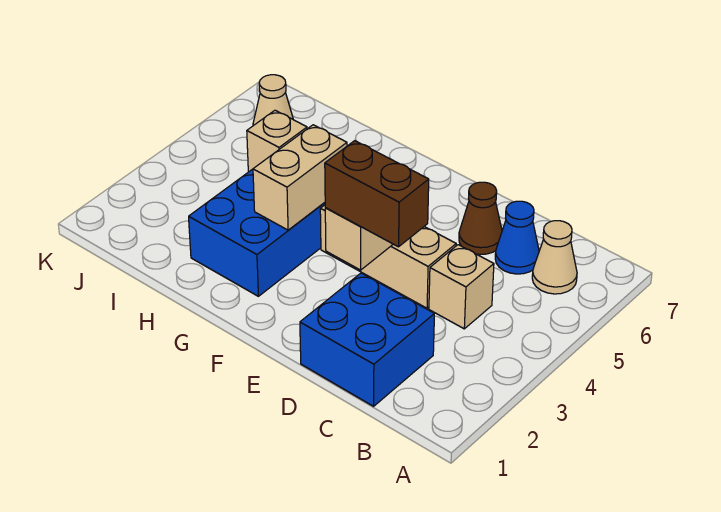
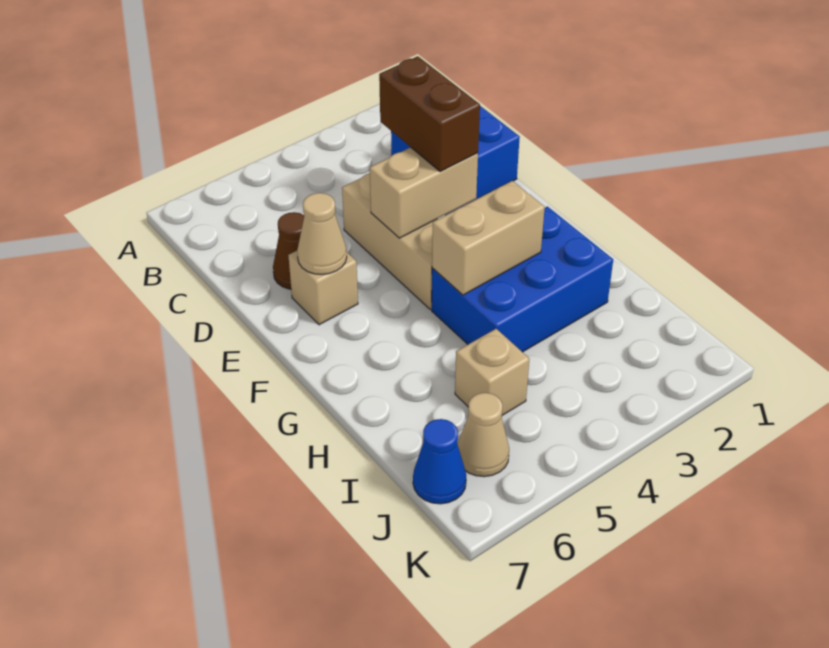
tan 1x1 cone [532,221,577,294] -> tan 1x1 cone moved to [297,193,347,275]
tan 1x1 brick [429,245,494,329] -> tan 1x1 brick moved to [288,251,358,325]
blue 1x1 cone [495,201,539,274] -> blue 1x1 cone moved to [413,419,466,504]

